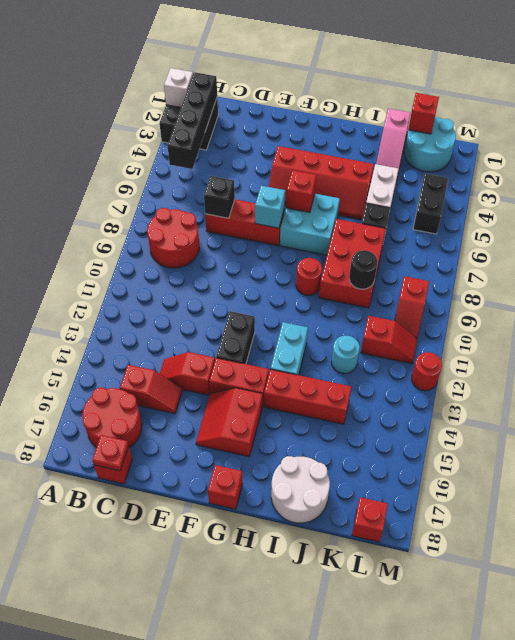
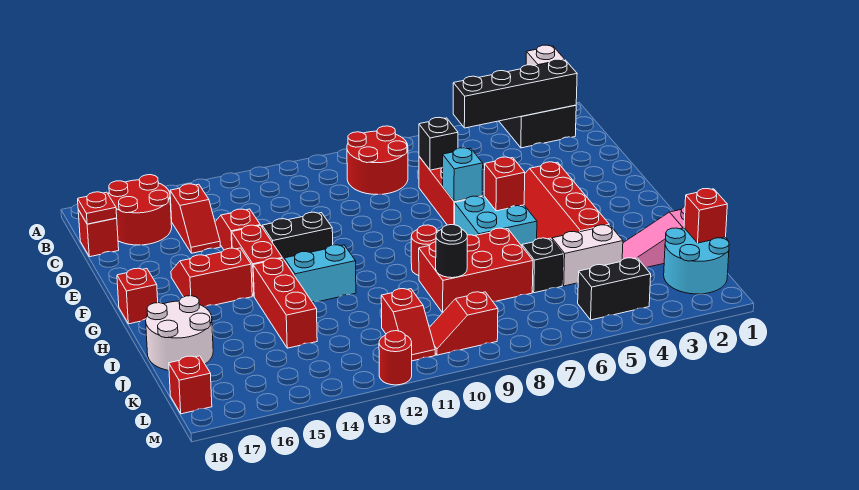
cyan 1x1 round brick [331,336,360,374] -> none

